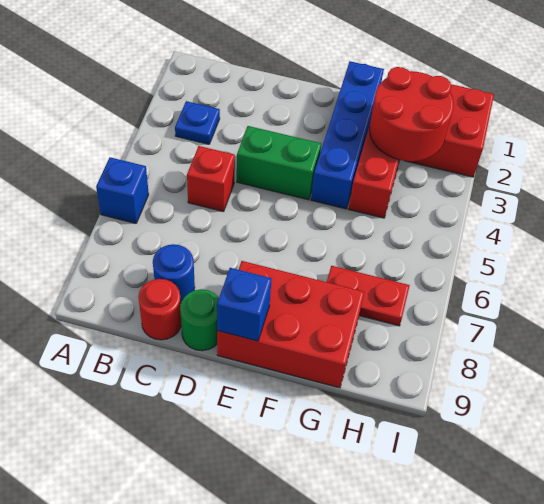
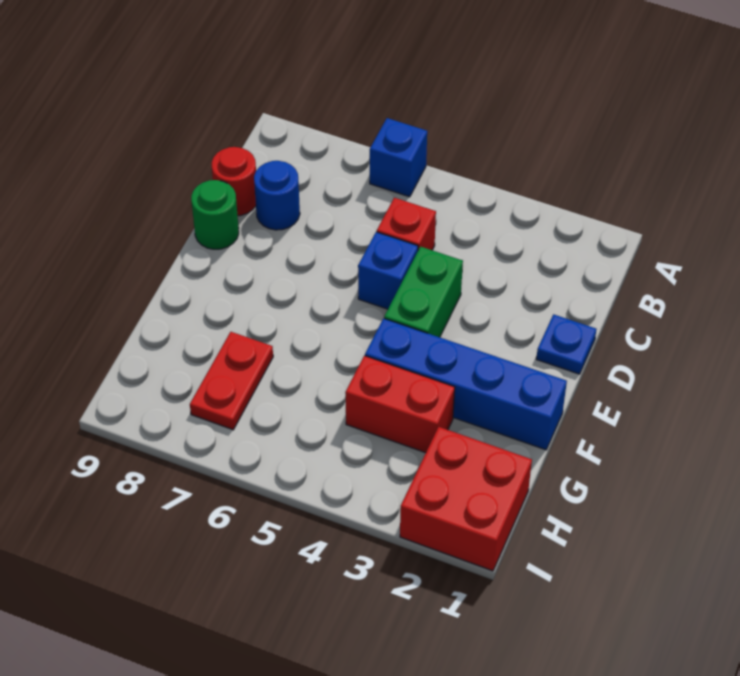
blue 1x1 plate [175,101,220,144] -> blue 1x1 plate moved to [536,314,596,374]
red 2x3 brick [217,261,364,388] -> none
blue 1x1 brick [217,268,272,341] -> blue 1x1 brick moved to [358,232,418,309]
red 2x2 round brick [369,67,454,161] -> none

